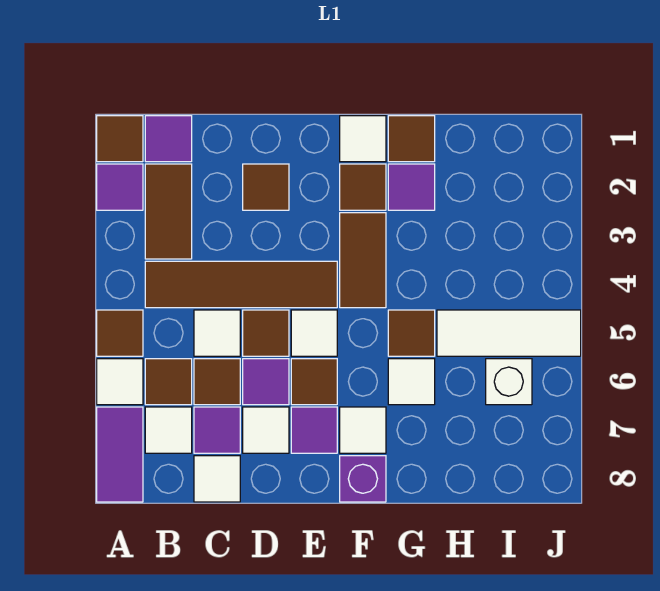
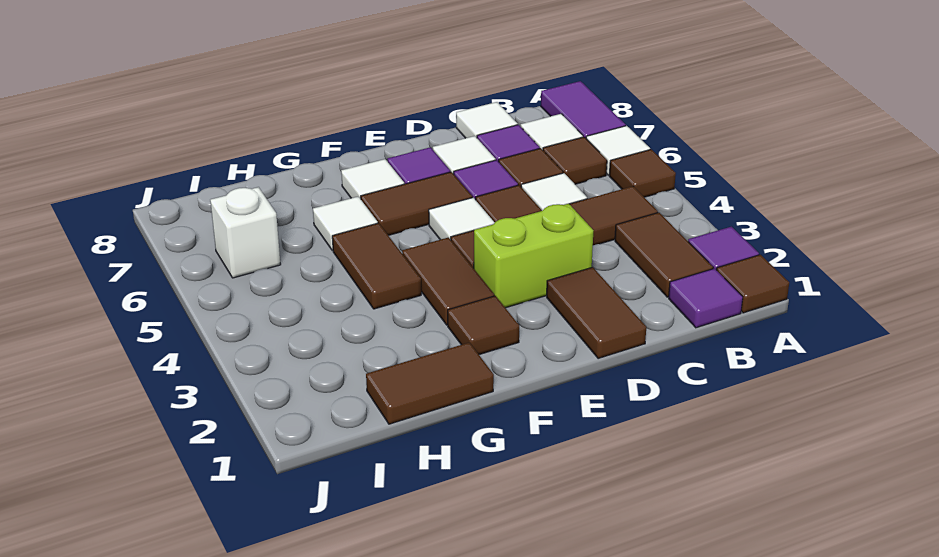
brown 1x1 tile [243,164,289,210] -> brown 1x2 tile [547,267,646,359]
none -> lime 1x2 brick [474,204,594,308]
brown 1x1 tile [291,359,337,405] -> brown 1x2 tile [361,172,472,235]
white 1x1 tile [340,116,386,162] -> none
purple 1x1 brick [340,456,386,502] -> none
brown 1x1 tile [388,116,435,162] -> brown 1x2 tile [366,343,494,424]
purple 1x1 tile [388,164,435,210] -> none
brown 1x1 tile [388,310,435,356] -> brown 1x2 tile [332,223,421,309]
white 1x3 tile [437,310,581,356] -> none

